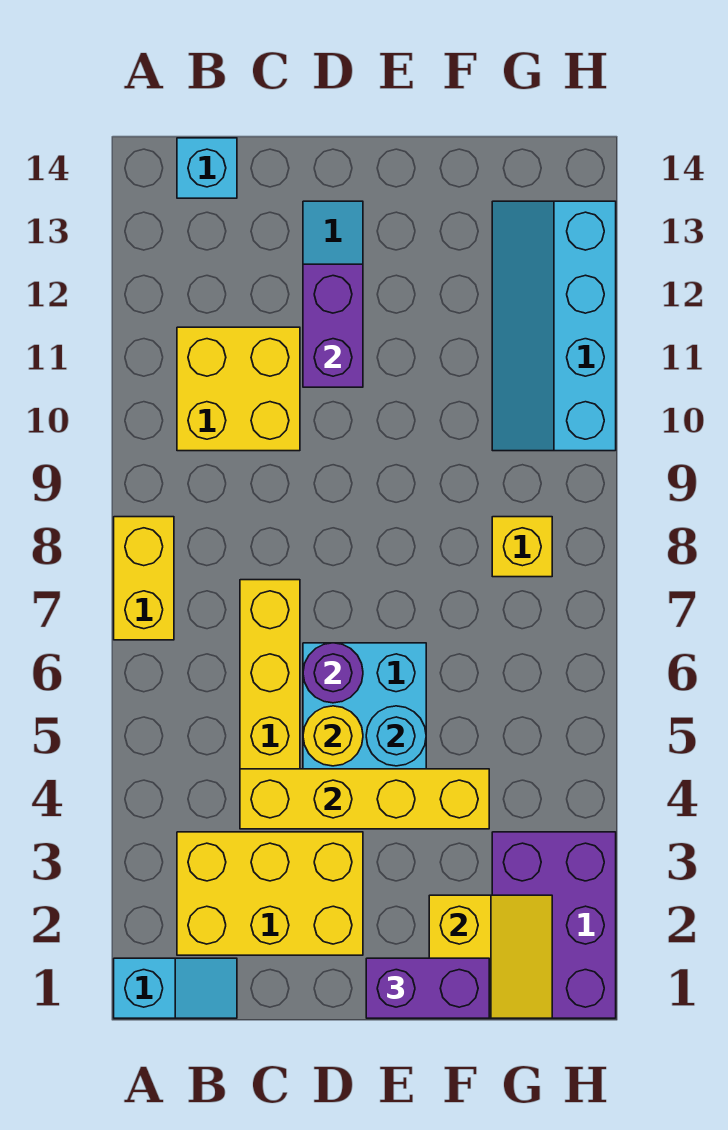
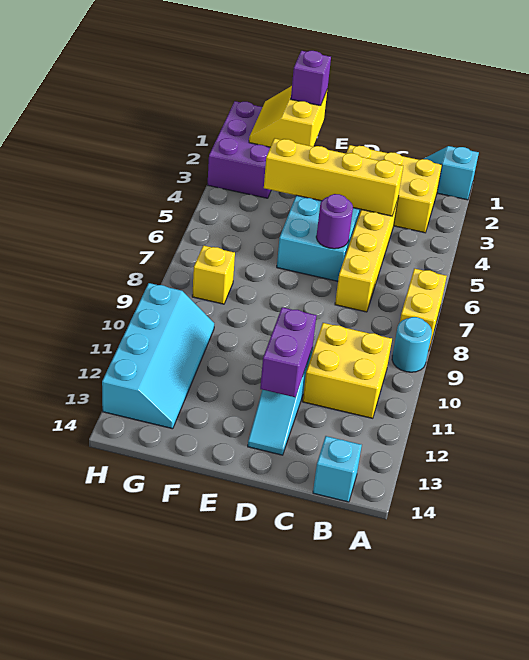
yellow 1x1 round brick [303,706,363,766] -> none
purple 1x2 brick [366,958,489,1018] -> purple 1x1 brick [291,51,331,106]
cyan 1x1 round brick [366,706,426,766] -> cyan 1x1 round brick moved to [392,317,432,372]

